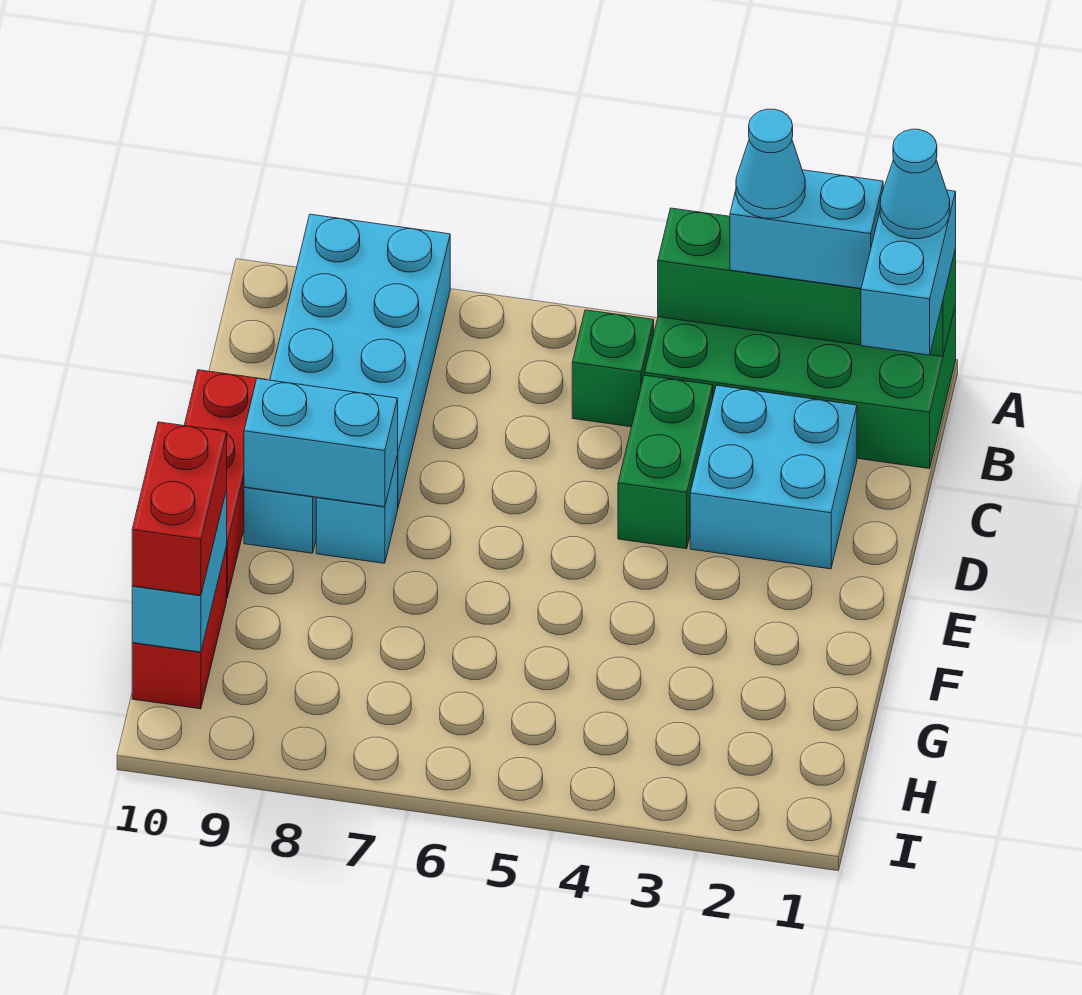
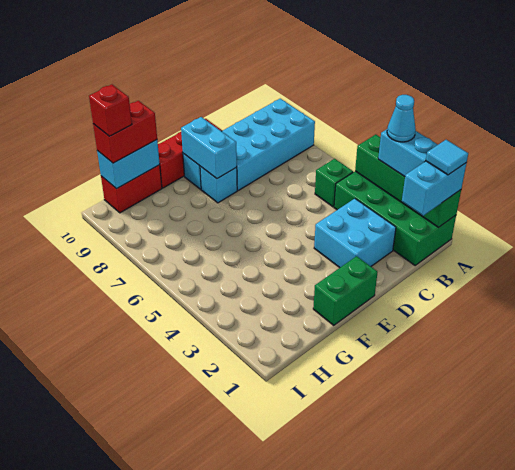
cyan 1x1 cone [880,129,950,239] -> cyan 1x1 tile [426,140,468,175]
green 1x2 brick [618,375,713,549] -> green 1x2 brick moved to [313,256,378,325]
none -> red 1x1 brick [89,84,132,136]

